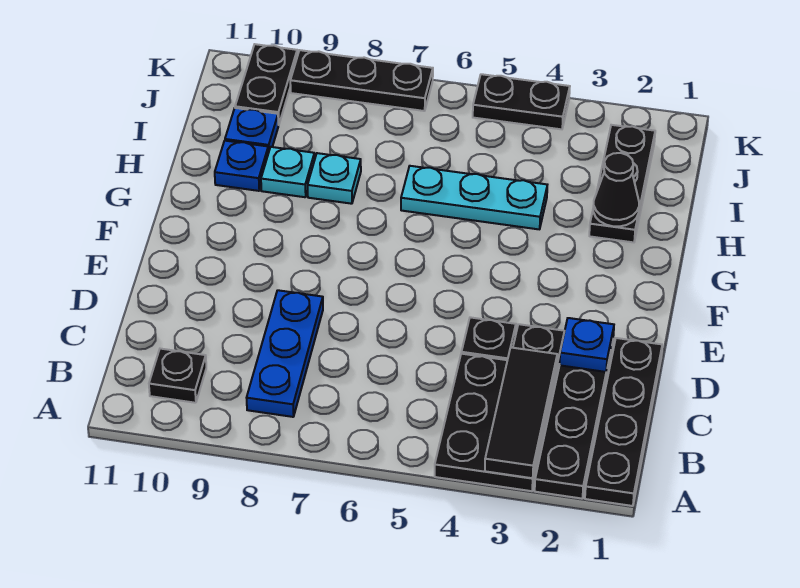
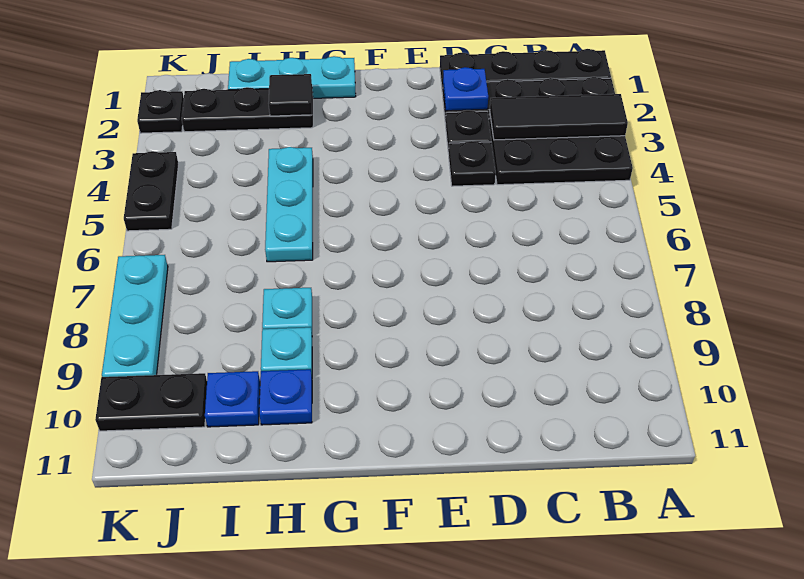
blue 1x3 plate [247,290,323,417] -> none
black 1x1 plate [149,349,206,403] -> black 1x1 plate moved to [137,90,184,133]
none -> cyan 1x3 plate [228,56,356,98]
black 1x1 cone [593,153,639,226] -> black 1x1 tile [269,74,312,116]
black 1x3 plate [290,50,433,111] -> cyan 1x3 plate [102,255,168,377]

